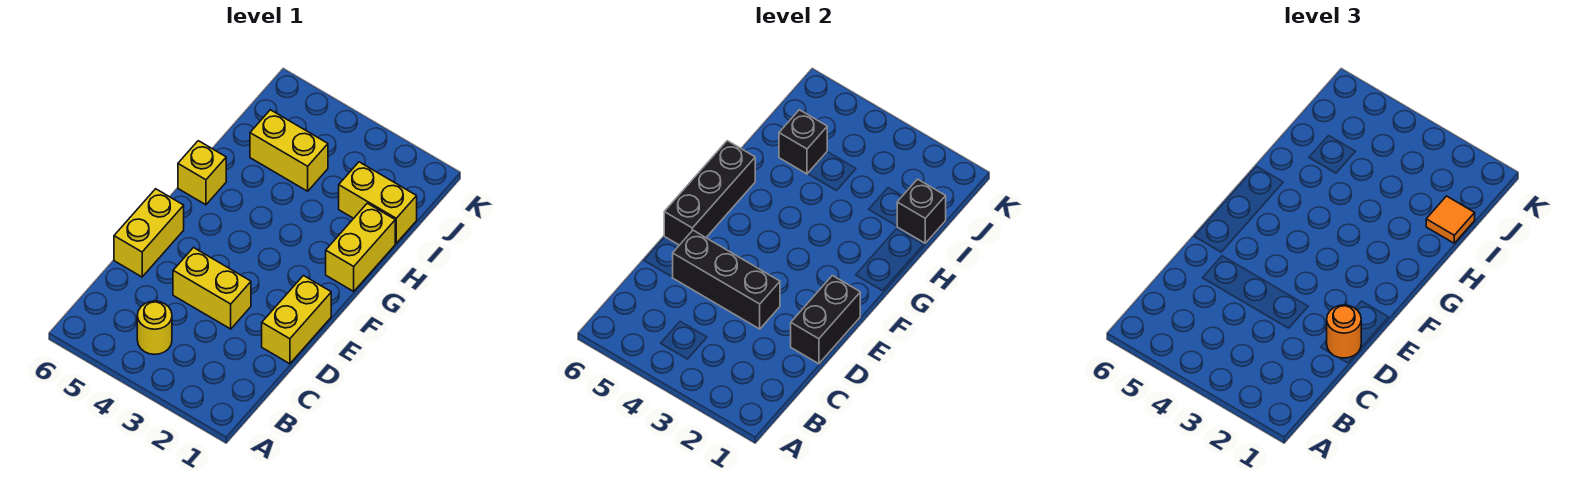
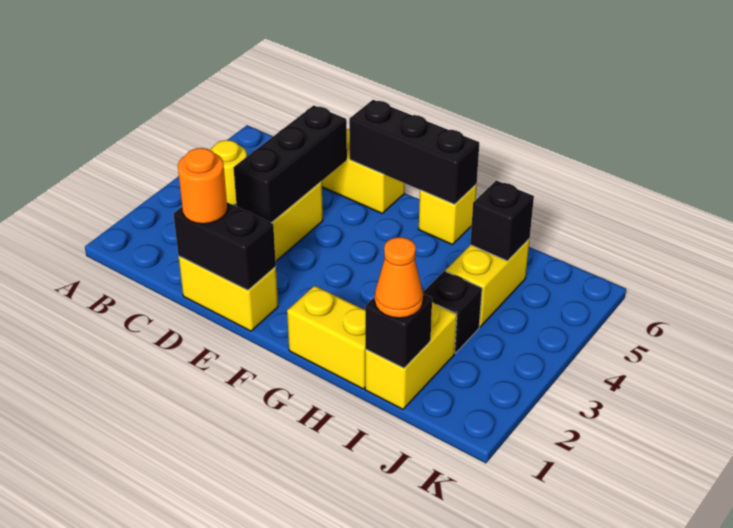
orange 1x1 tile [1426,196,1475,243] -> orange 1x1 cone [375,237,423,318]
none -> black 1x1 brick [423,271,482,353]

